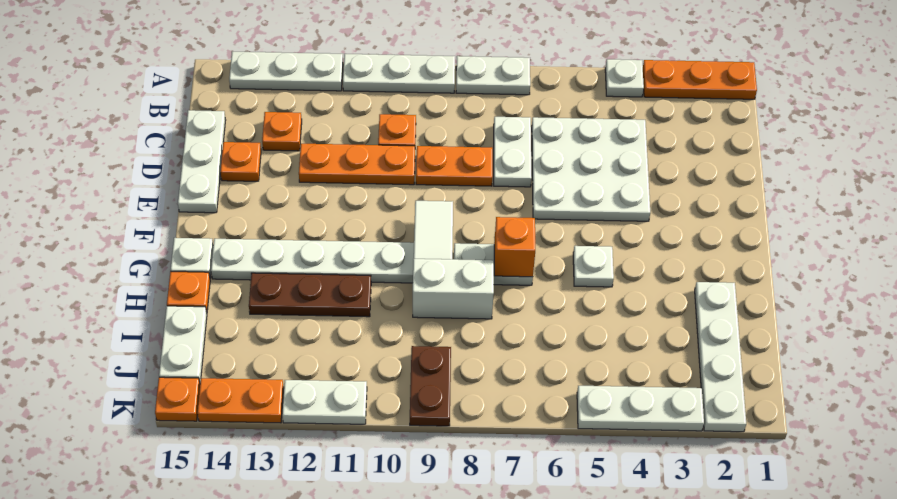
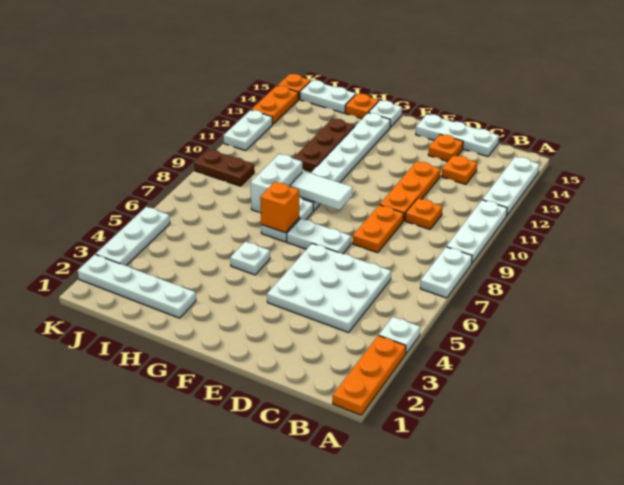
white 1x2 plate [494,117,532,187] -> white 1x2 plate moved to [287,219,351,254]

